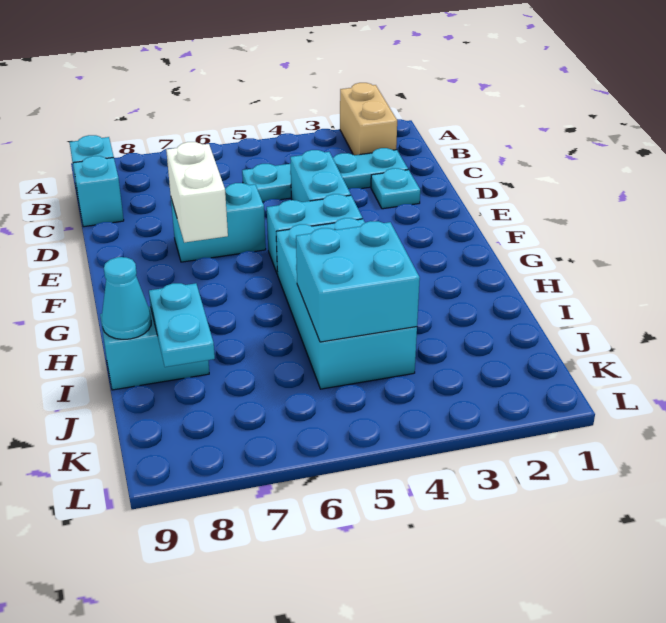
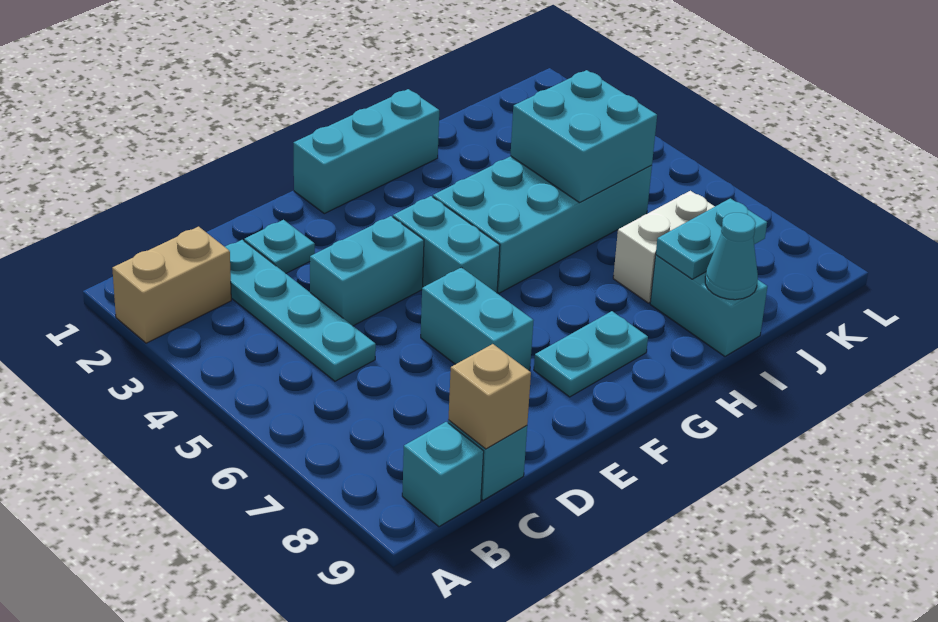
none -> tan 1x1 brick [448,344,531,449]
white 1x2 brick [166,142,228,243] -> white 1x2 brick moved to [613,191,715,303]
none -> cyan 1x3 brick [294,89,439,214]
none -> cyan 1x2 plate [534,311,648,397]

